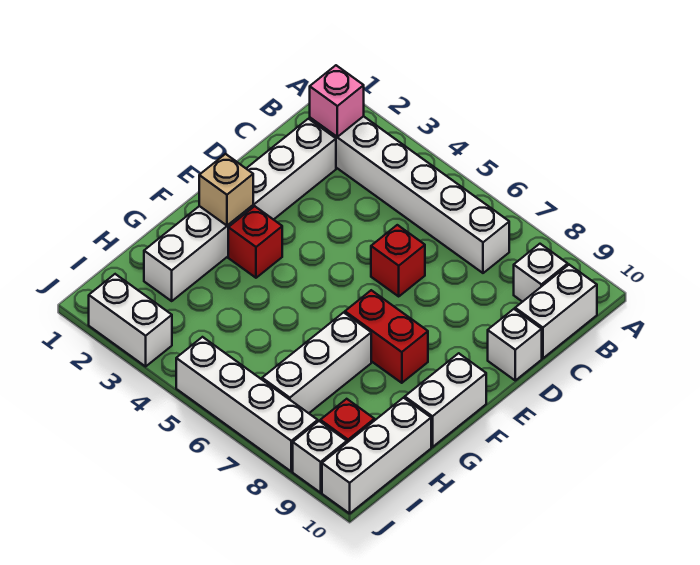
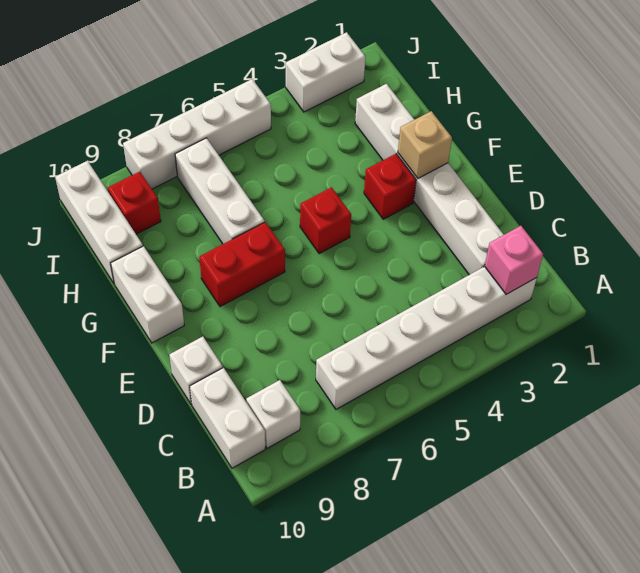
red 1x1 brick [371,225,425,296] -> red 1x1 brick moved to [300,187,351,254]
white 1x1 brick [293,421,347,493] -> none

